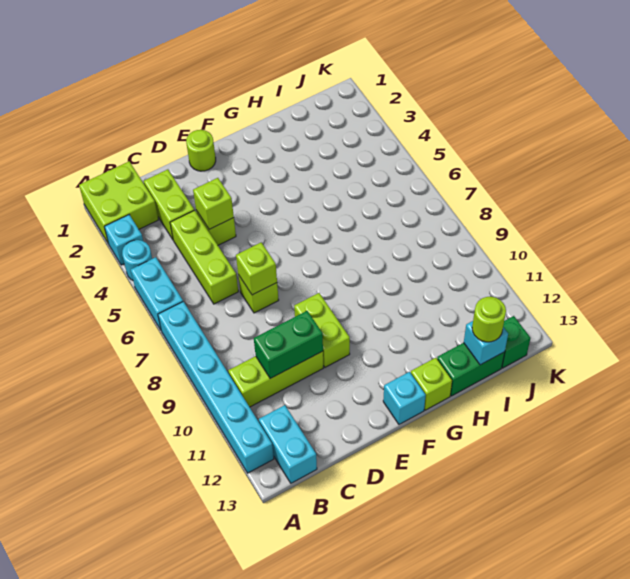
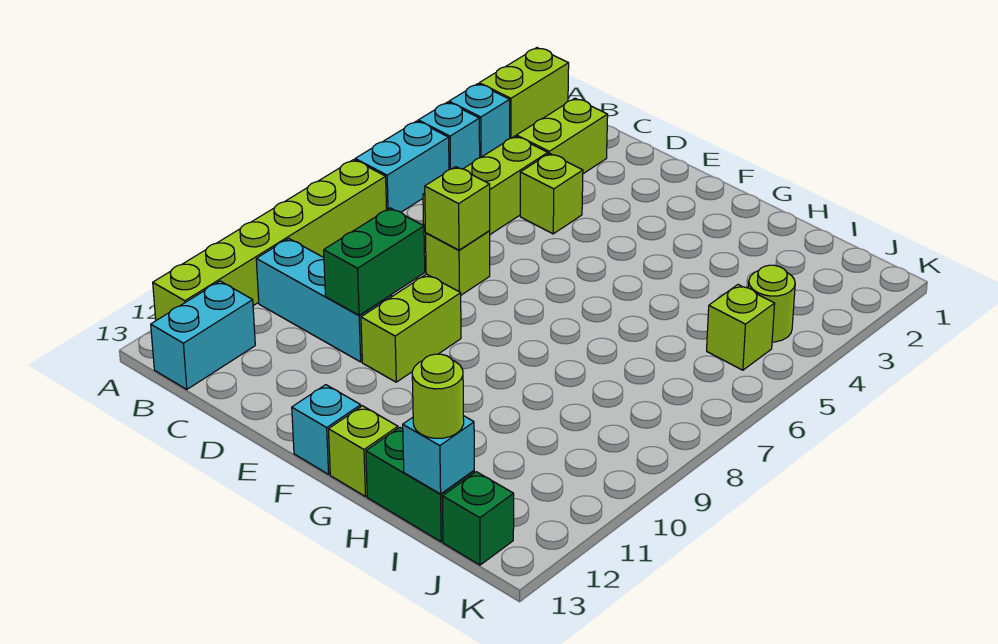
lime 2x2 brick [79,161,159,244] -> lime 1x2 brick [479,48,569,138]
cyan 1x1 round brick [122,240,152,280] -> cyan 1x1 brick [418,102,480,170]
cyan 1x6 brick [158,302,274,473] -> lime 1x6 brick [153,160,387,320]
lime 1x3 brick [228,351,323,407] -> cyan 1x3 brick [256,238,392,362]
green 1x2 brick [254,311,323,378] -> green 1x2 brick turned to [324,208,425,315]
lime 1x1 brick [193,178,234,230] -> lime 1x1 brick moved to [707,285,775,370]
lime 1x1 round brick [186,130,216,171] -> lime 1x1 round brick moved to [748,265,795,342]

